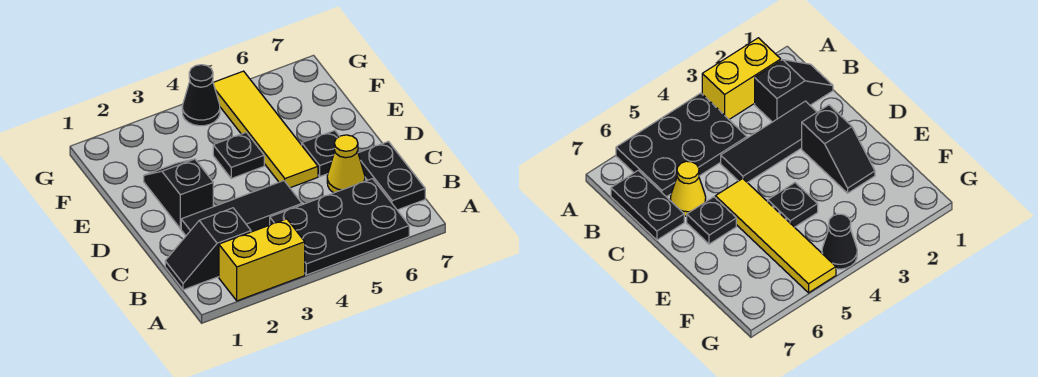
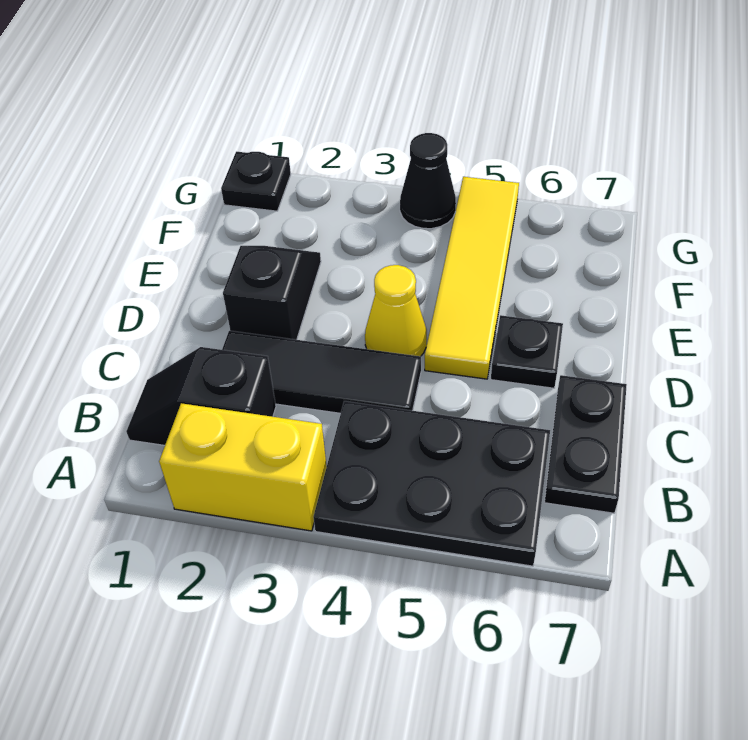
yellow 1x1 cone [327,135,365,193] -> yellow 1x1 cone moved to [365,265,427,356]
black 1x1 plate [213,132,264,178] -> black 1x1 plate moved to [221,152,291,211]

